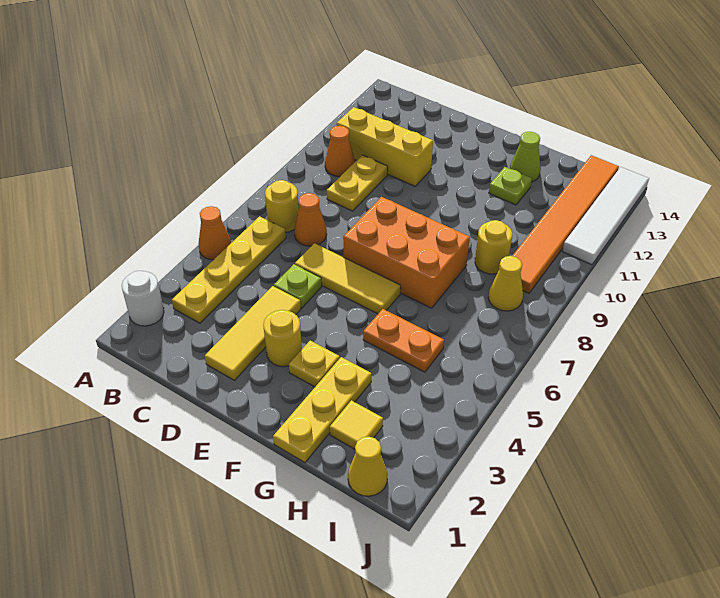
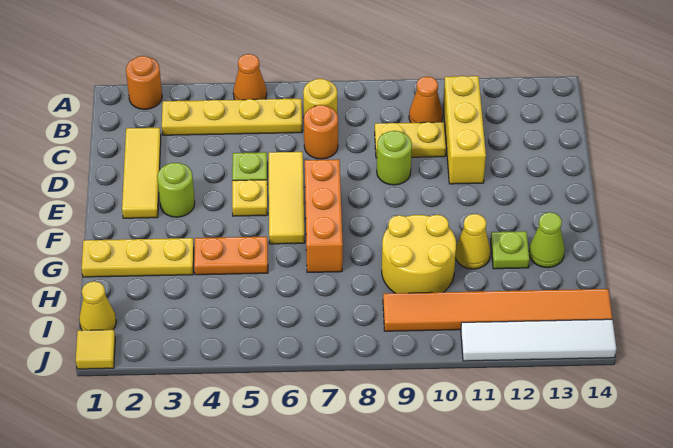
white 1x1 round brick [122,271,164,326] -> orange 1x1 round brick [126,56,162,109]
orange 1x1 cone [294,193,327,246] -> orange 1x1 round brick [304,105,338,159]
yellow 1x3 tile [205,286,301,380] -> yellow 1x3 tile turned to [122,128,161,218]
none -> lime 1x1 round brick [377,131,412,185]
yellow 1x1 round brick [263,310,302,367] -> lime 1x1 round brick [157,163,195,217]
orange 2x3 brick [343,197,470,308] -> orange 1x3 brick [305,159,343,272]
yellow 1x1 plate [289,341,340,387] -> yellow 1x1 plate moved to [232,180,268,216]
orange 1x2 plate [363,309,444,372] -> orange 1x2 plate turned to [194,237,268,275]
yellow 1x1 tile [330,400,383,449] -> yellow 1x1 tile moved to [76,330,115,369]
yellow 1x1 round brick [475,220,512,274] -> yellow 2x2 round brick [382,215,456,293]
yellow 1x1 cone [488,256,523,311] -> yellow 1x1 cone moved to [455,214,490,269]

